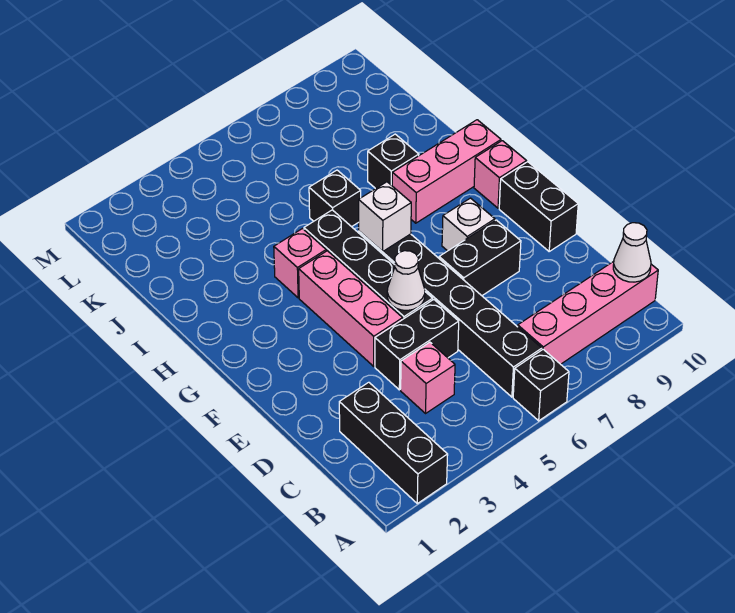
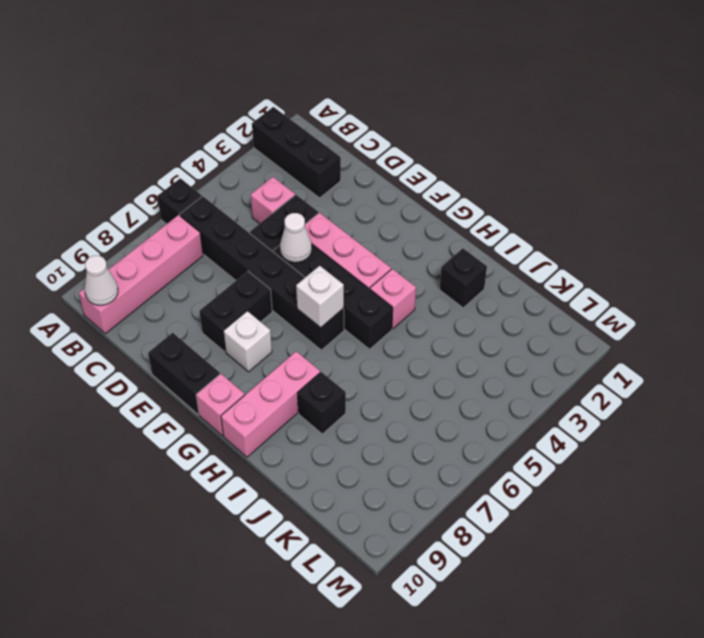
black 1x1 brick [309,170,361,227] -> black 1x1 brick moved to [440,248,487,308]

